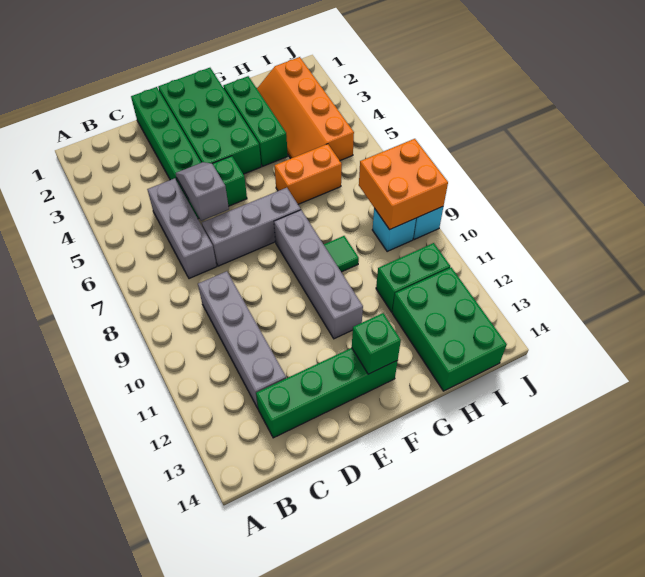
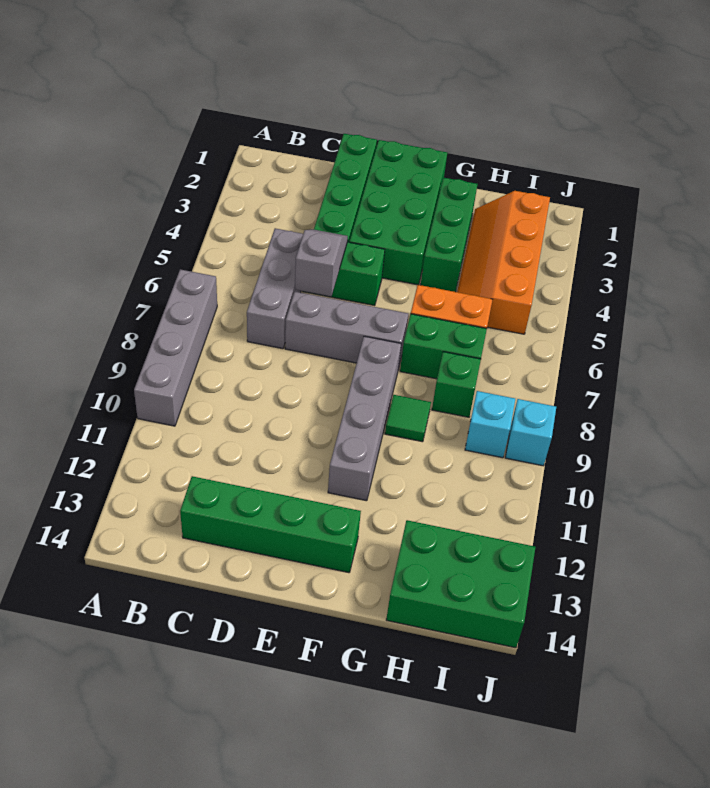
grey 1x4 brick [198,271,286,408] -> grey 1x4 brick moved to [134,269,217,426]
green 1x1 brick [352,313,401,374] -> green 1x1 brick moved to [432,352,481,417]
green 1x2 brick [376,243,450,312] -> green 1x2 brick moved to [400,314,487,379]
green 2x3 brick [392,268,507,391] -> green 2x3 brick turned to [386,520,535,648]
orange 2x2 brick [359,139,448,230] -> none

